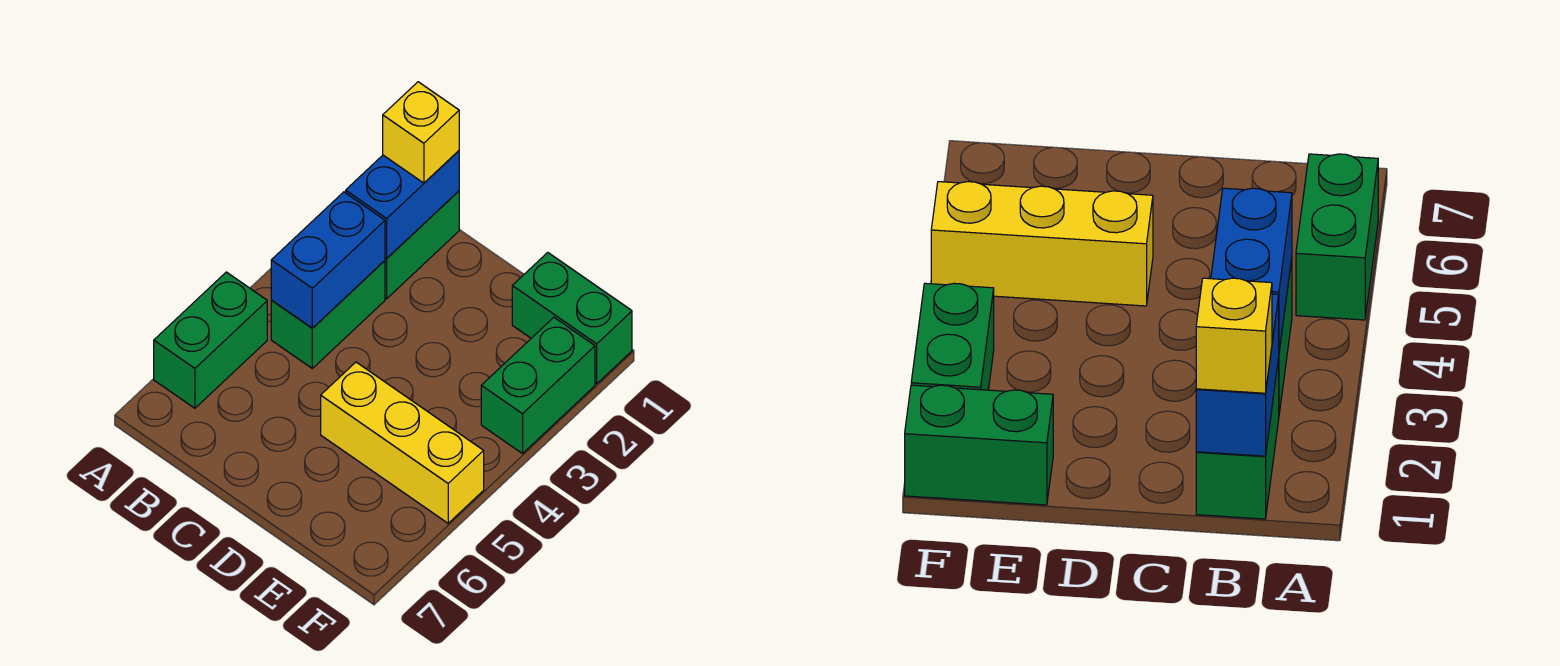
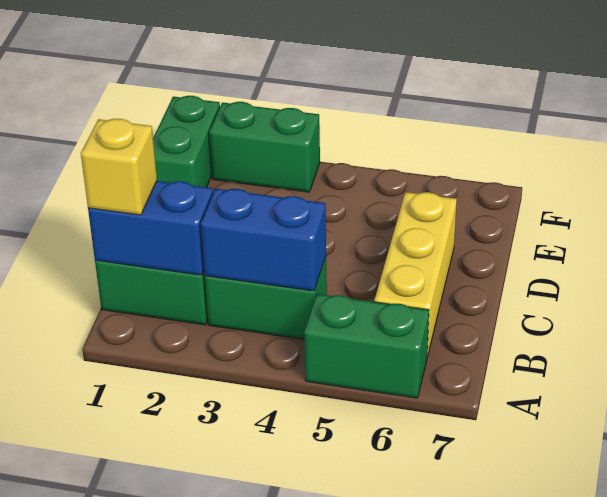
yellow 1x3 brick [321,362,484,523] -> yellow 1x3 brick moved to [374,192,457,357]

